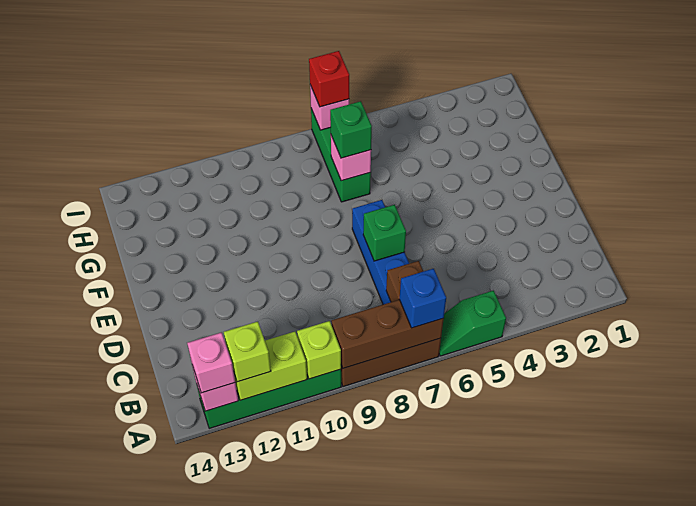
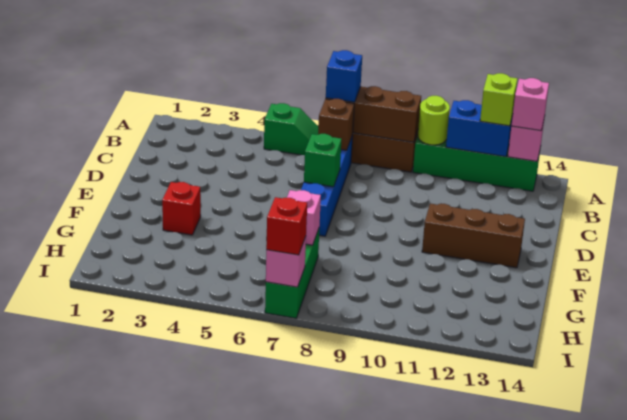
lime 1x1 brick [297,321,341,379] -> lime 1x1 round brick [418,96,450,145]
lime 1x2 brick [234,332,307,400] -> blue 1x2 brick [446,100,513,157]
none -> brown 1x3 brick [422,204,525,268]
none -> red 1x1 brick [162,182,201,235]
green 1x1 brick [330,101,372,158] -> none

